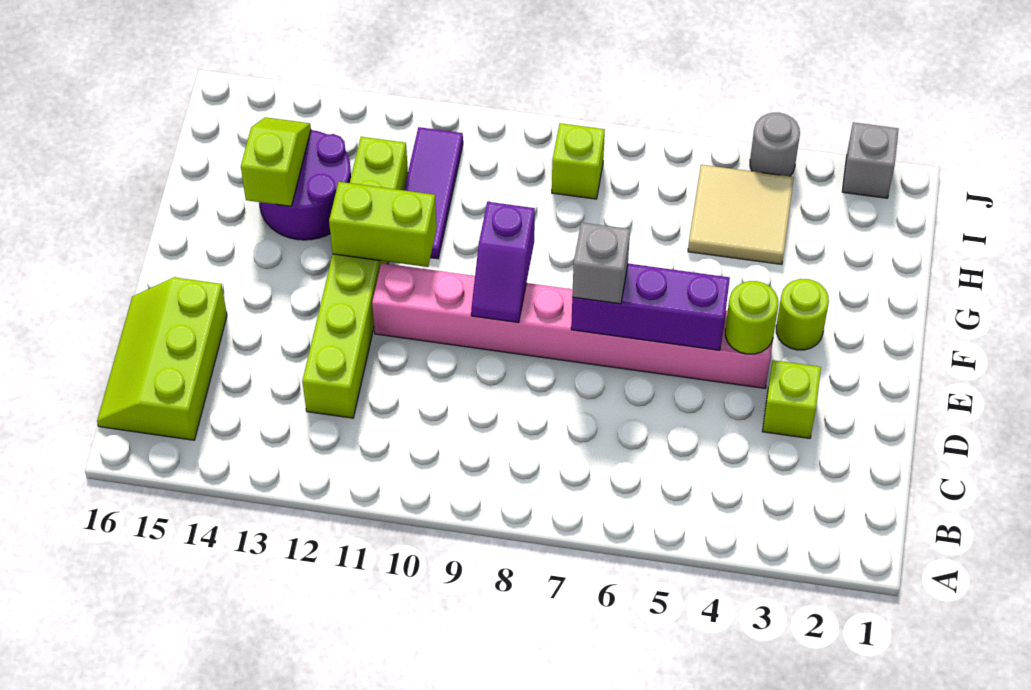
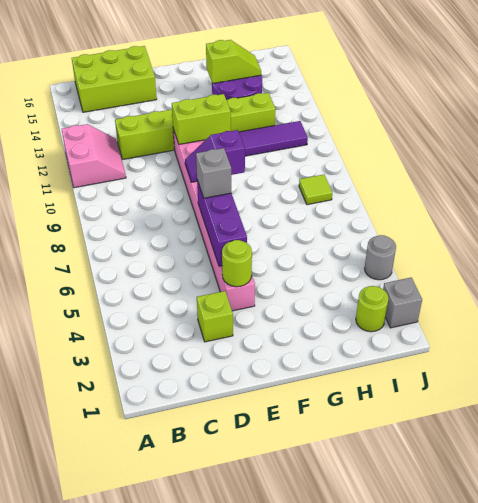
none -> pink 2x2 slope [62,124,126,188]
lime 2x3 slope [97,277,227,440] -> lime 2x3 brick [72,46,157,112]
lime 1x1 round brick [776,279,829,350] -> lime 1x1 round brick moved to [356,286,389,332]
lime 1x2 brick [329,182,437,267] -> lime 1x2 brick turned to [172,94,231,144]
tan 2x2 tile [688,165,794,264] -> none
lime 1x1 brick [552,123,605,199] -> lime 1x1 tile [299,175,332,205]

